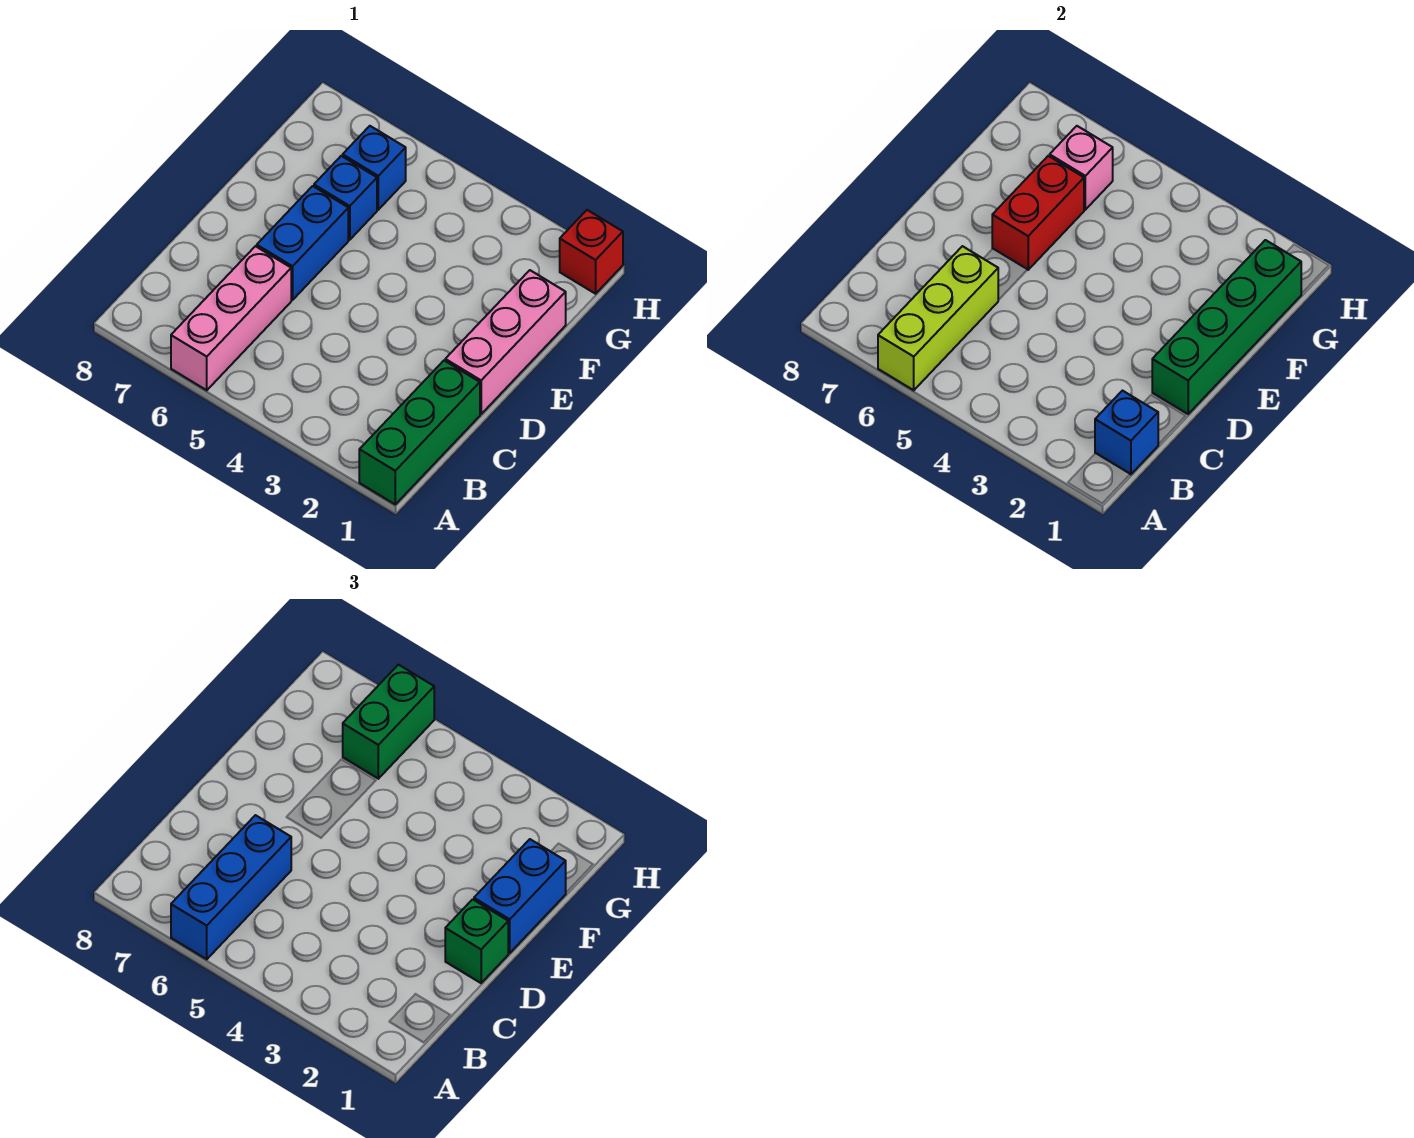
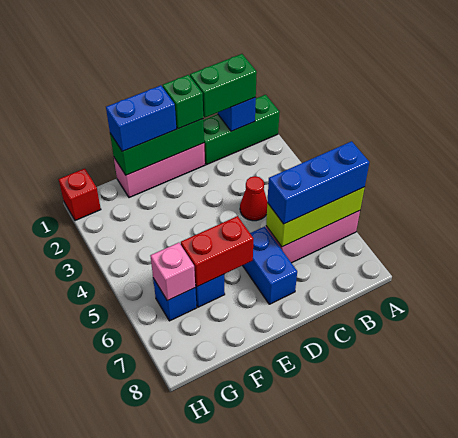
none -> red 1x1 cone [240,176,268,221]
green 1x4 brick [1152,240,1302,414] -> green 1x3 brick [110,119,204,175]
blue 1x2 brick [257,186,348,300] -> blue 1x2 brick turned to [243,227,297,304]
green 1x2 brick [343,665,434,779] -> green 1x2 brick moved to [190,54,257,118]

